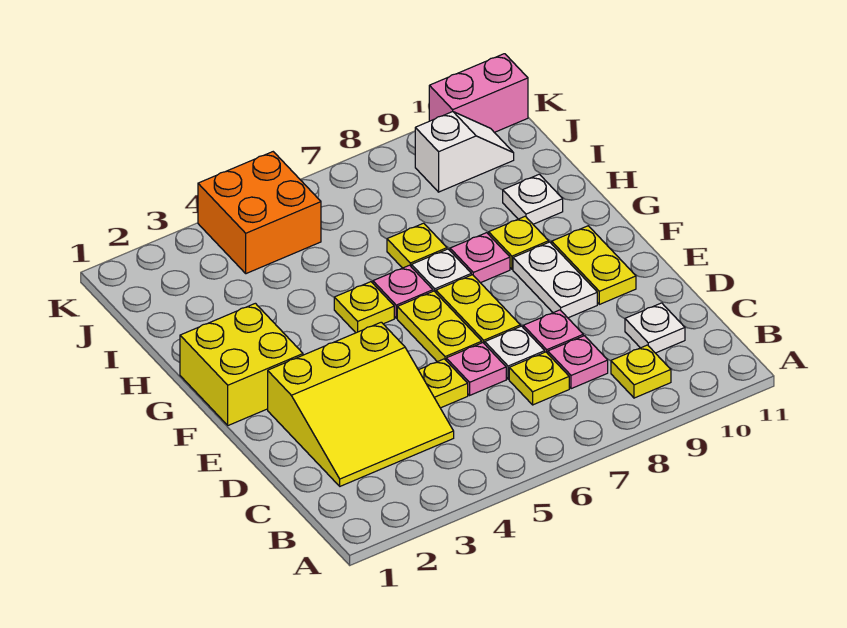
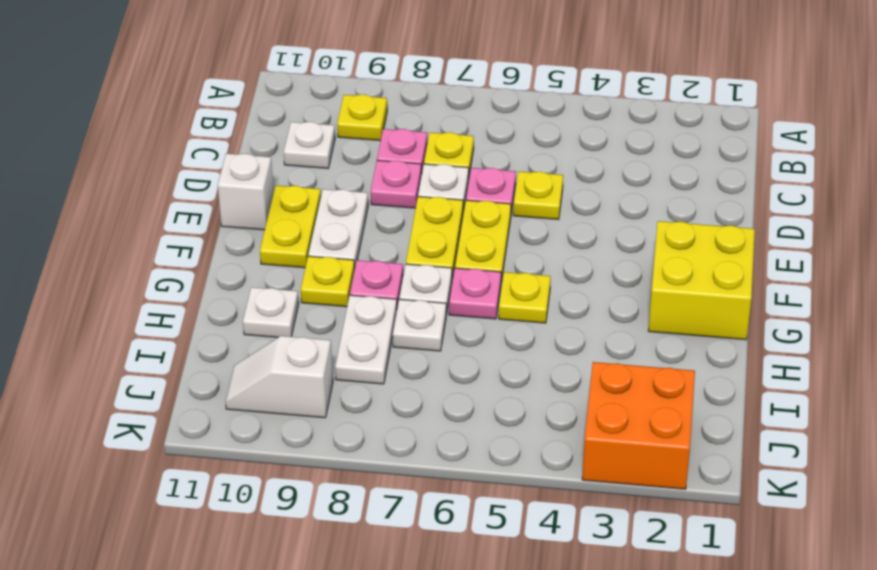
yellow 3x3 slope [268,322,454,486] -> none
none -> white 1x1 brick [218,153,274,230]
yellow 1x1 plate [387,223,447,268] -> white 1x1 plate [393,299,446,351]
none -> white 1x2 plate [335,295,397,384]
orange 2x2 brick [198,152,321,274] -> orange 2x2 brick moved to [582,362,695,489]
pink 1x2 brick [429,54,528,132] -> none

